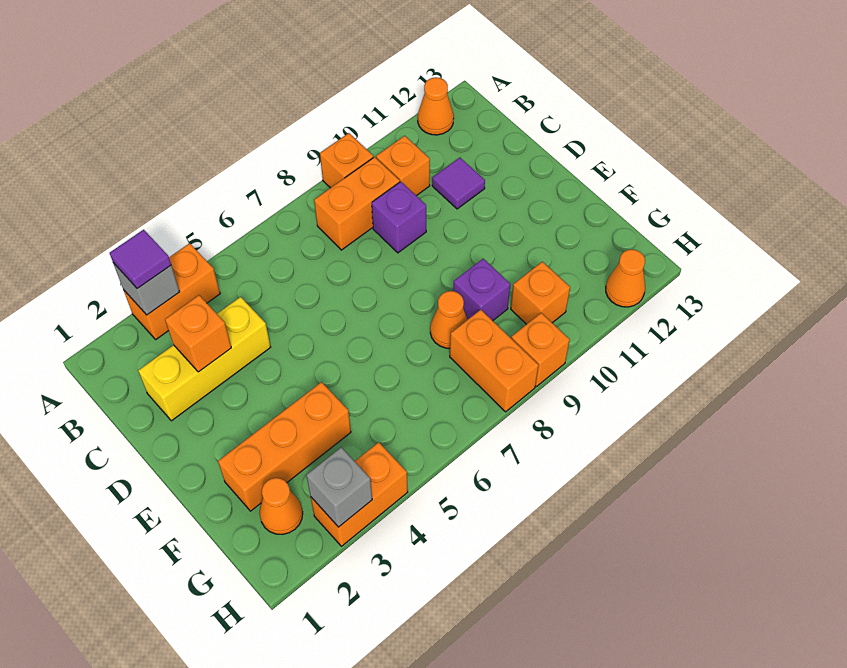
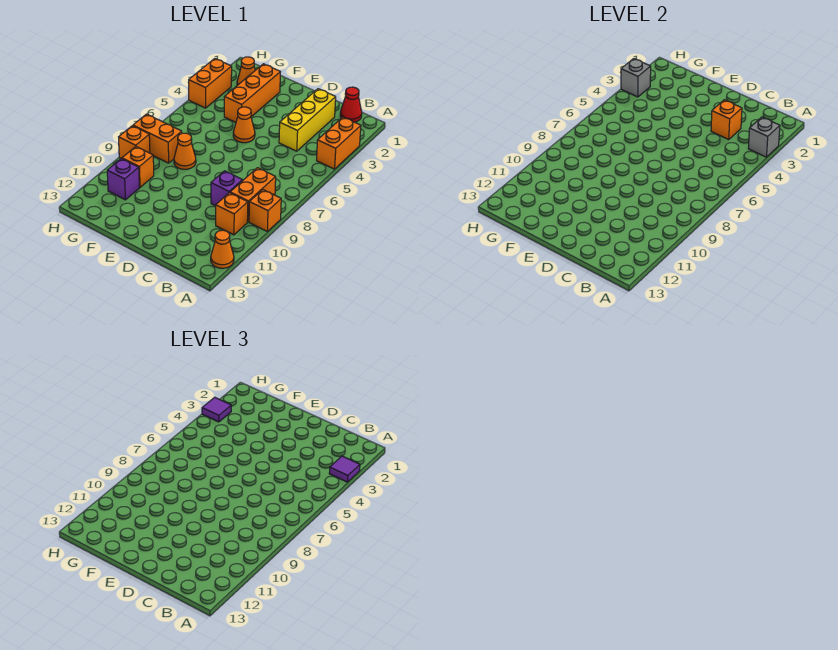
none -> red 1x1 cone [340,87,362,122]
purple 1x1 tile [432,158,485,209] -> purple 1x1 tile moved to [202,397,231,422]
purple 1x1 brick [453,259,510,321] -> purple 1x1 brick moved to [107,159,139,200]
orange 1x1 cone [606,249,645,307] -> orange 1x1 cone moved to [233,107,255,143]

